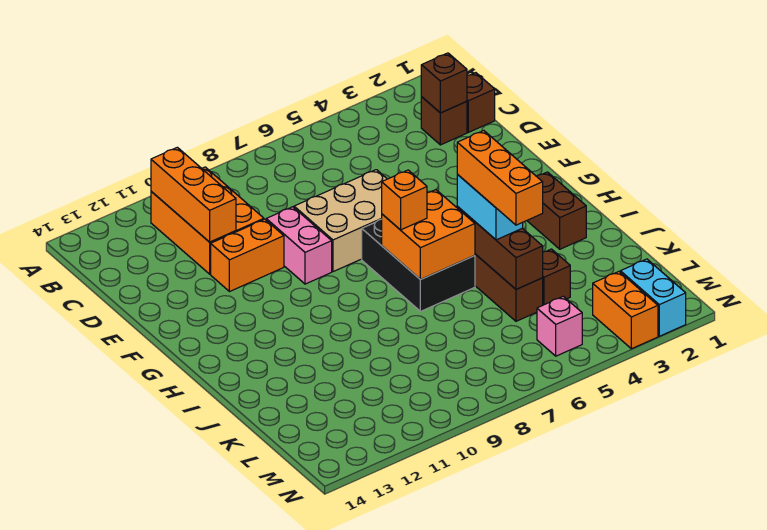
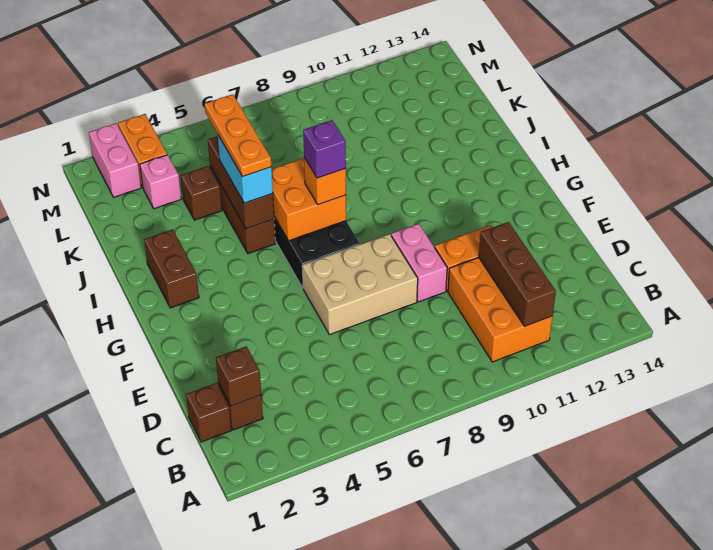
orange 1x3 brick [151,147,236,242] -> brown 1x3 brick [479,222,556,326]
none -> purple 1x1 brick [303,120,346,178]
orange 1x3 brick [457,131,543,225] -> orange 1x3 plate [205,94,272,177]
cyan 1x2 brick [620,259,686,336] -> pink 1x2 brick [89,123,141,197]
pink 1x1 brick [537,296,582,356] -> pink 1x1 brick moved to [140,155,181,209]

